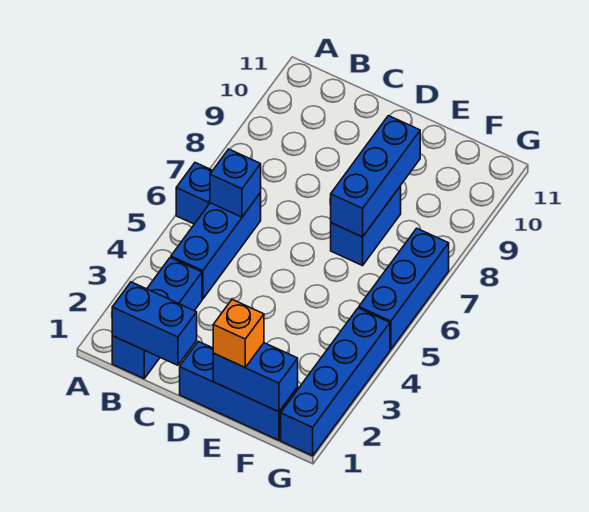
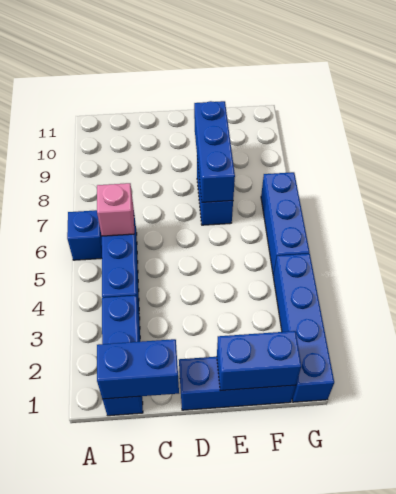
blue 1x1 brick [210,149,261,217] -> pink 1x1 brick [97,183,134,236]
orange 1x1 brick [213,300,264,367] -> none

